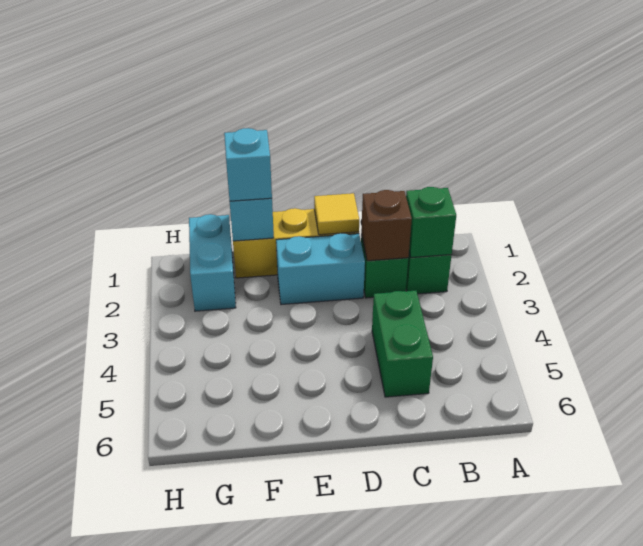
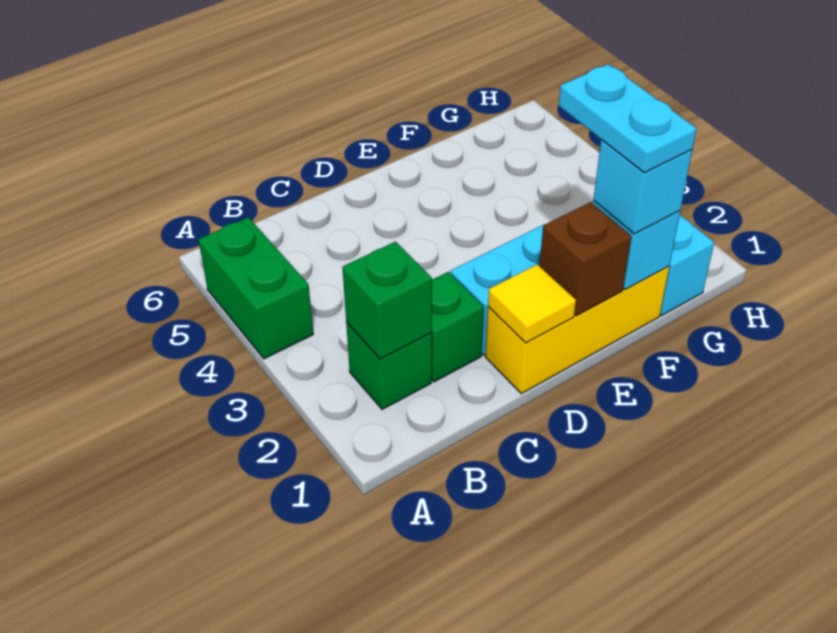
brown 1x1 brick [361,190,412,261] -> brown 1x1 brick moved to [539,202,632,316]
green 1x2 brick [372,291,433,397] -> green 1x2 brick moved to [199,217,313,359]
none -> cyan 1x2 plate [559,64,697,173]

